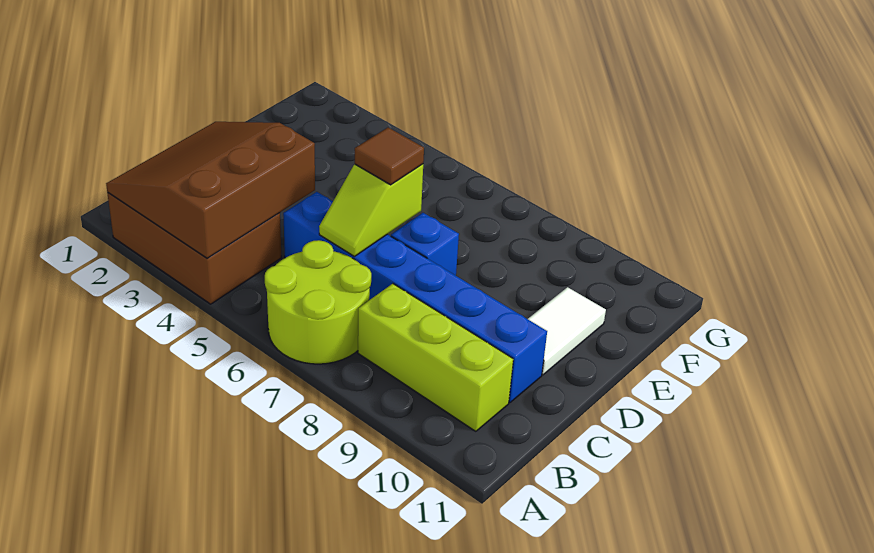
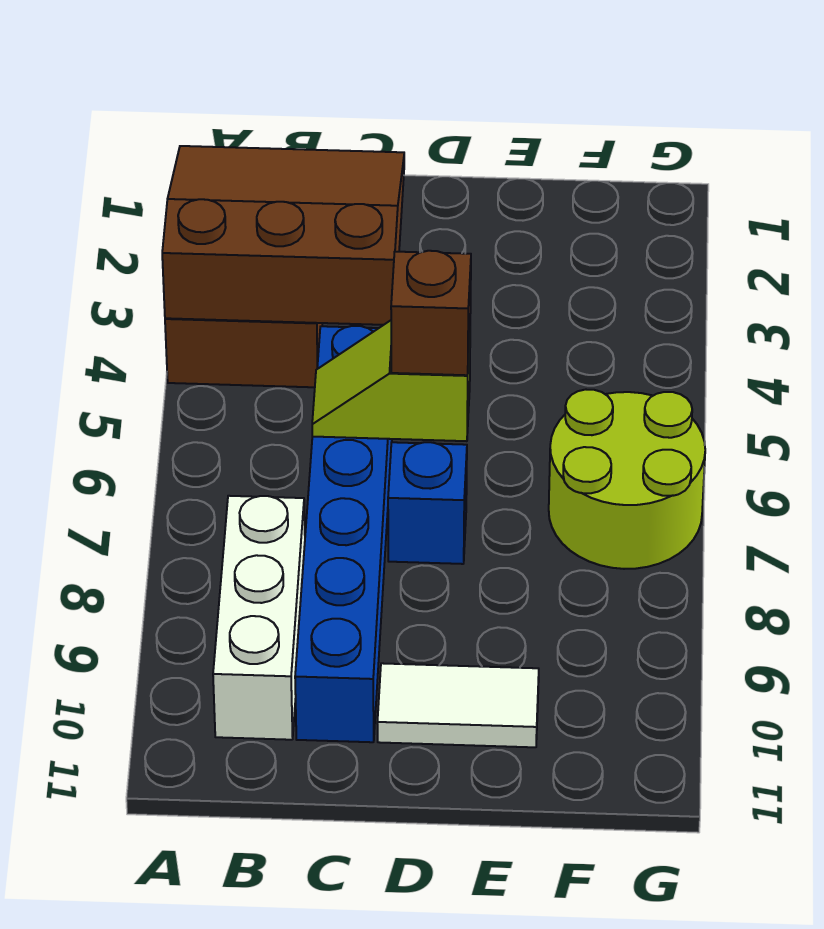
lime 2x2 round brick [265,240,371,364] -> lime 2x2 round brick moved to [549,390,705,569]
lime 1x3 brick [358,284,513,431] -> white 1x3 brick [213,496,305,740]
brown 1x1 tile [355,128,424,185] -> brown 1x1 brick [391,251,471,375]

